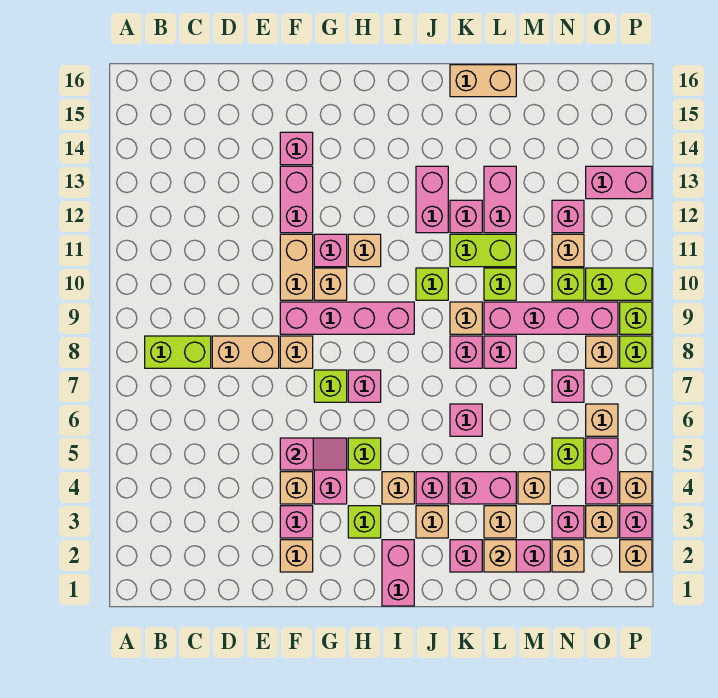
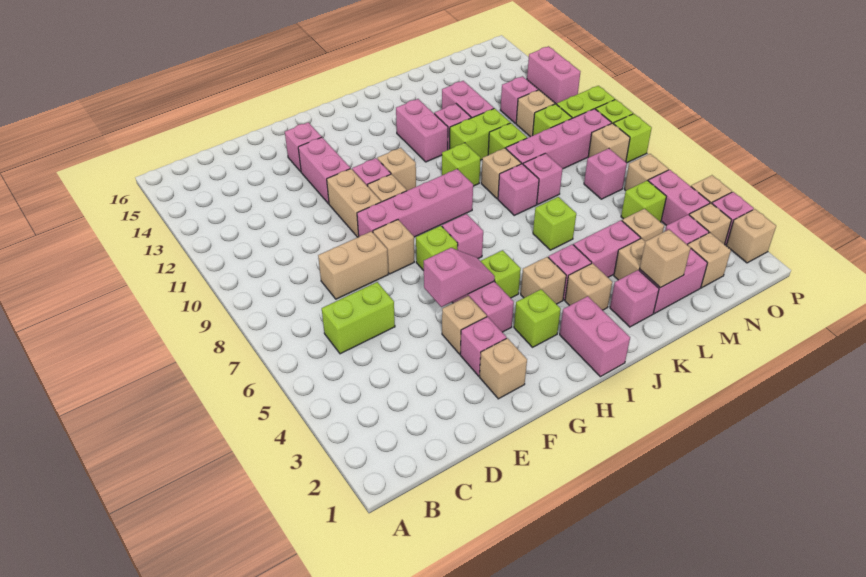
lime 1x2 brick [145,336,211,368] -> lime 1x2 brick moved to [322,282,395,354]
pink 1x1 brick [450,404,482,436] -> lime 1x1 brick [533,197,576,250]
tan 1x2 brick [450,65,516,97] -> none
pink 1x2 brick [586,166,652,199] -> pink 1x2 brick turned to [527,46,580,104]

